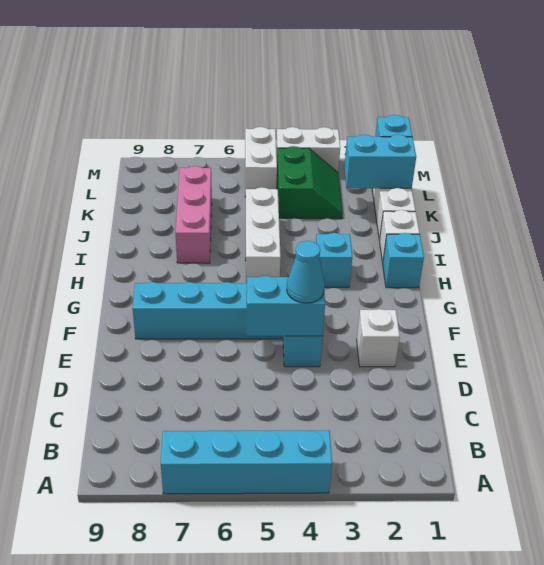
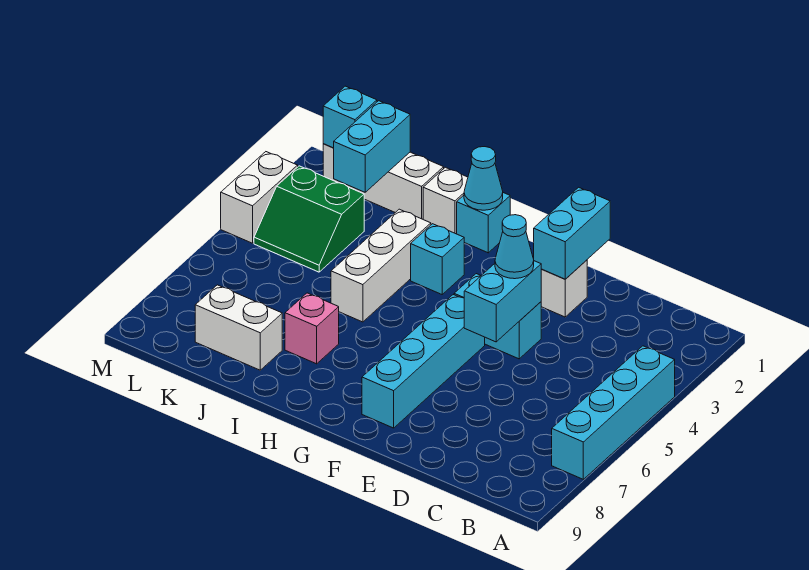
none -> cyan 1x2 brick [534,187,610,279]
none -> cyan 1x1 cone [464,147,503,210]
white 1x3 brick [246,187,281,283] -> white 1x3 brick turned to [331,209,431,322]
pink 1x3 brick [176,166,212,263] -> pink 1x1 brick [285,293,339,364]
green 2x2 slope [277,146,343,219] -> green 2x2 slope turned to [254,166,364,272]
white 1x2 brick [245,127,277,197] -> white 1x2 brick moved to [195,285,282,370]

